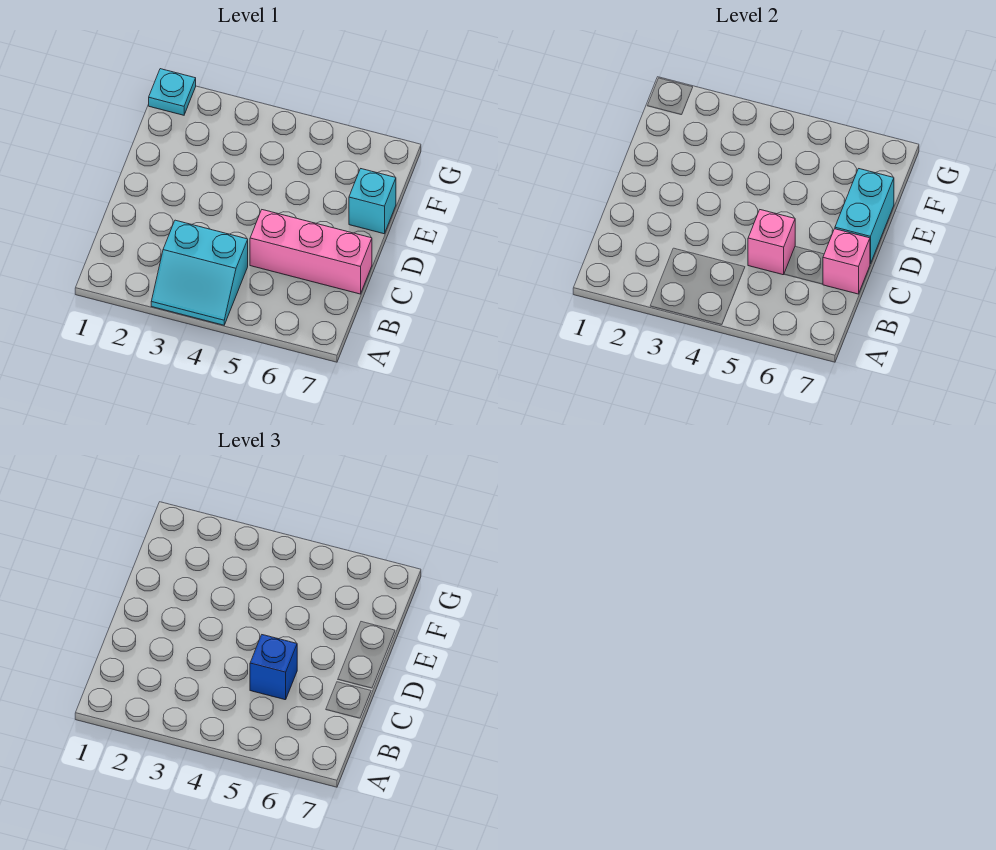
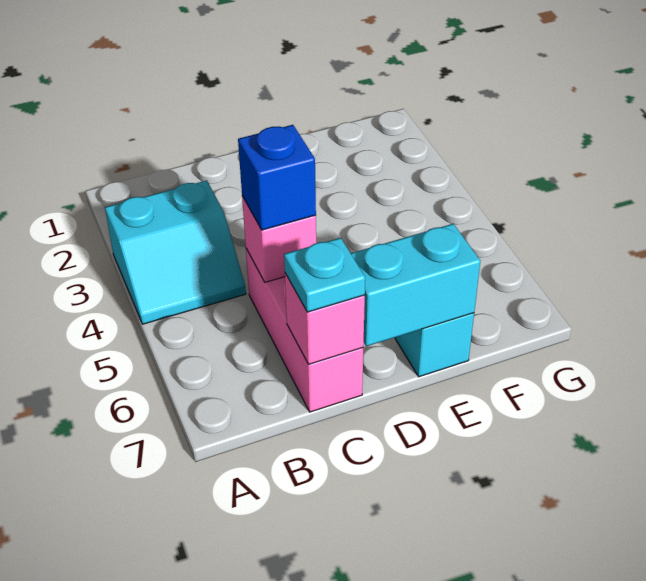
cyan 2x2 slope [151,220,248,325] -> cyan 2x2 slope turned to [105,180,246,324]
cyan 1x1 plate [149,69,196,115] -> cyan 1x1 plate moved to [284,238,365,312]

